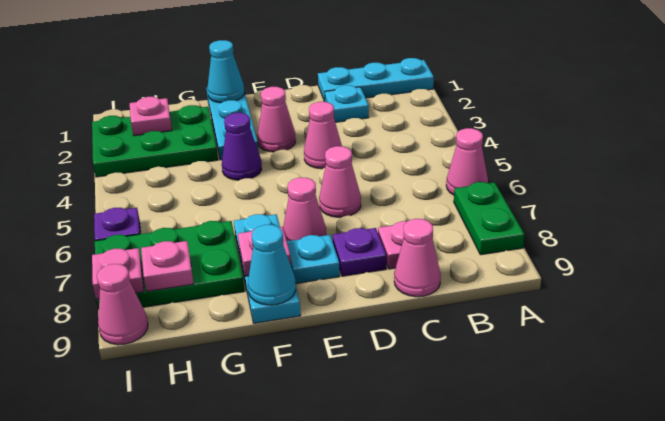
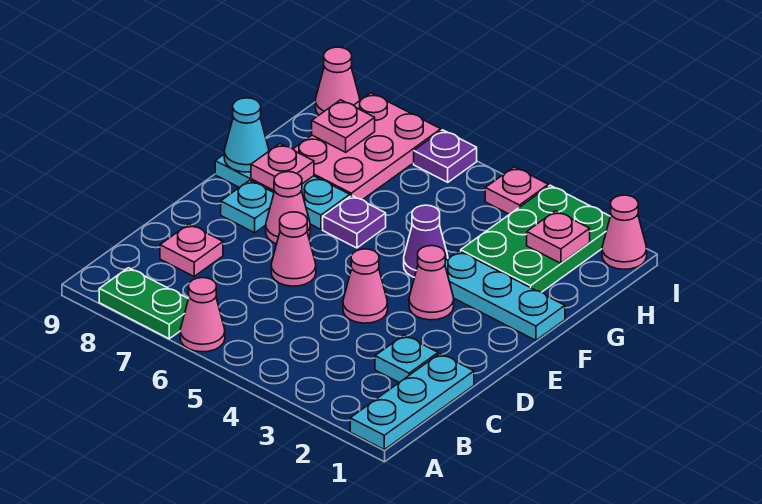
pink 1x1 cone [394,219,441,297] -> pink 1x1 cone moved to [602,195,647,269]
purple 1x1 plate [332,228,386,276] -> purple 1x1 plate moved to [323,195,386,248]
cyan 1x1 cone [207,40,244,103] -> none
green 2x3 plate [95,221,244,310] -> pink 2x3 plate [293,93,441,200]
pink 1x1 plate [92,248,144,299] -> pink 1x1 plate moved to [485,167,548,214]

